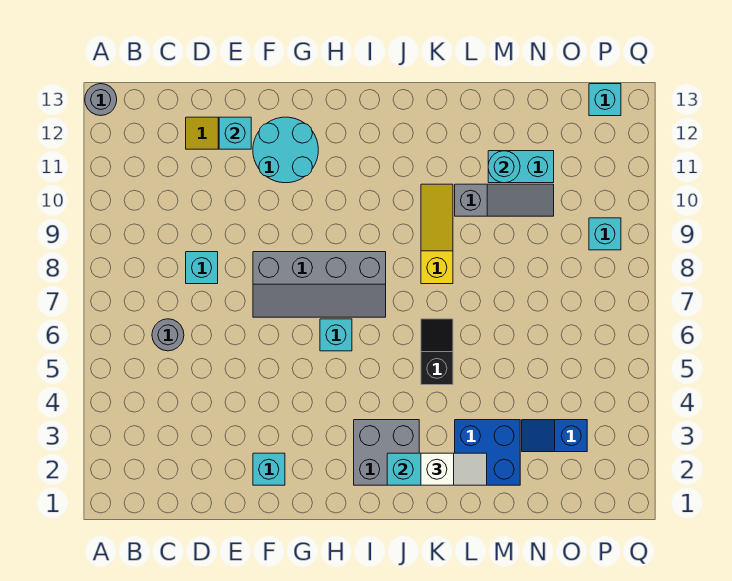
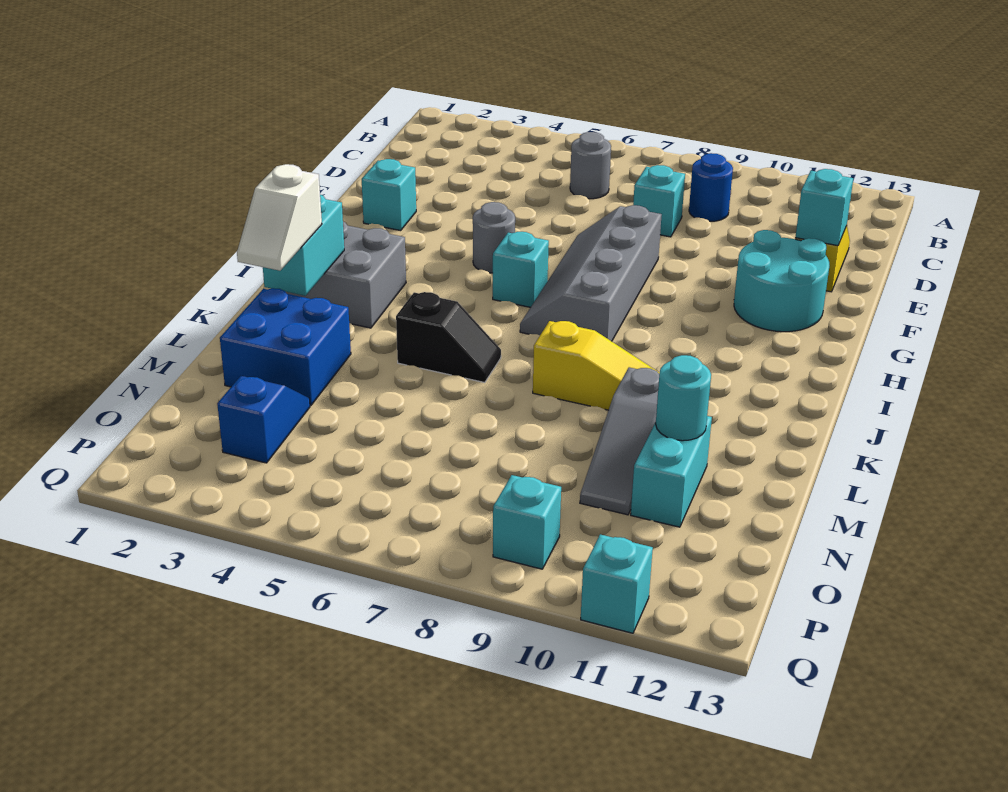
grey 1x1 round brick [85,84,117,116] -> grey 1x1 round brick moved to [473,202,515,273]
none -> blue 1x1 round brick [689,153,733,221]
cyan 1x1 brick [589,84,621,116] -> cyan 1x1 brick moved to [581,534,653,633]

